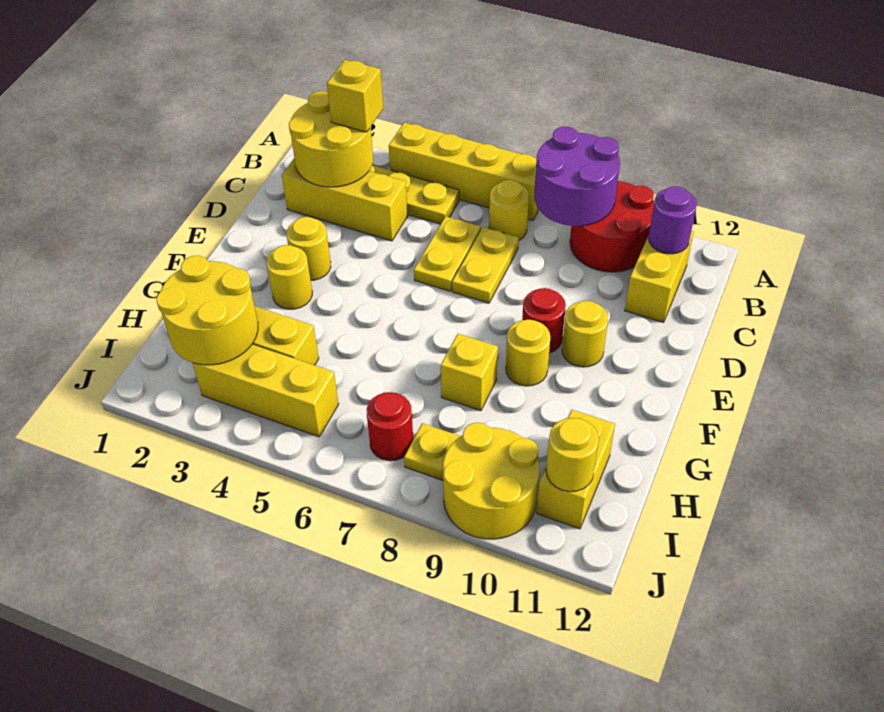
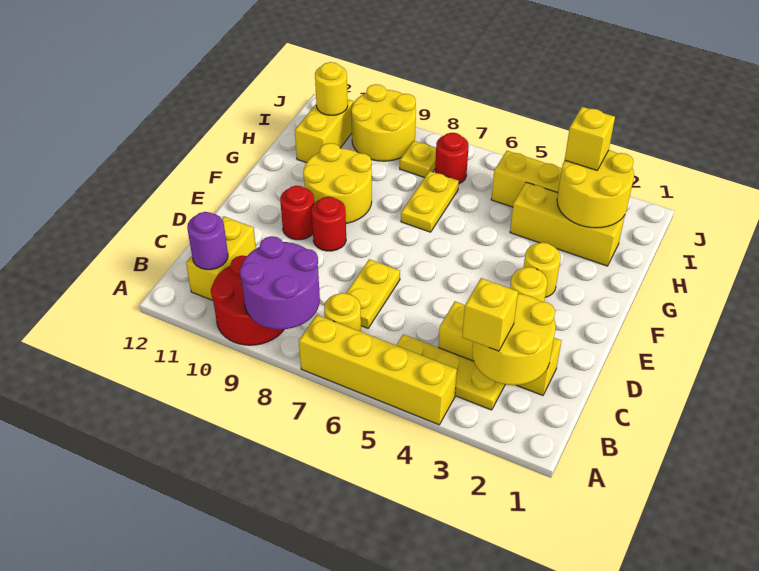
yellow 1x2 plate [414,216,481,291] -> yellow 1x2 plate moved to [401,171,459,232]
yellow 1x1 round brick [562,301,608,367] -> red 1x1 round brick [280,186,314,240]
yellow 1x1 round brick [506,320,550,386] -> yellow 2x2 round brick [303,143,372,223]
yellow 1x1 brick [441,334,498,411] -> yellow 1x1 brick moved to [565,107,615,170]

